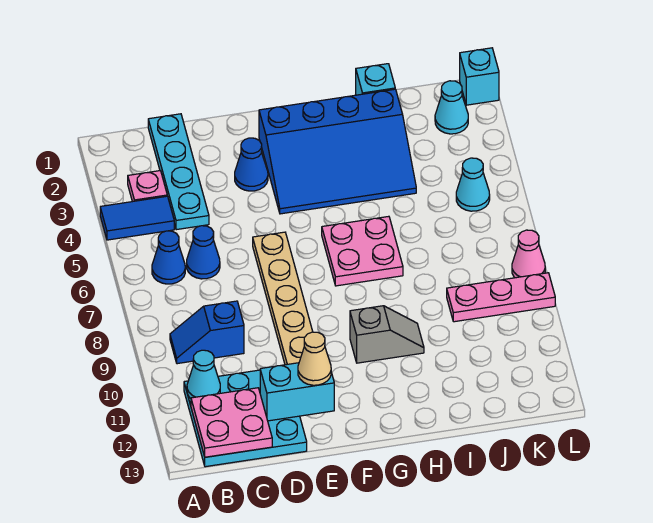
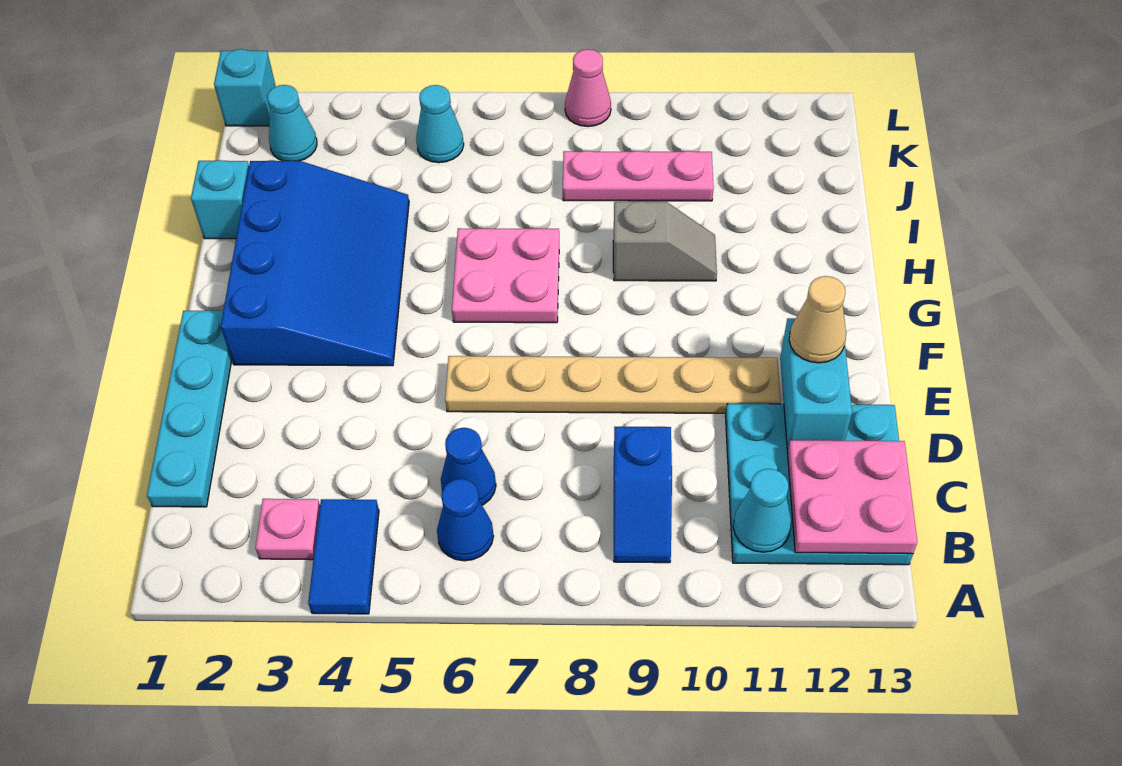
cyan 1x4 plate [148,114,209,230] -> cyan 1x4 plate turned to [147,311,232,507]
blue 1x1 cone [235,138,268,191] -> none
grey 1x2 slope [350,306,424,363] -> grey 1x2 slope turned to [613,201,717,281]
pink 1x3 plate [447,273,555,322] -> pink 1x3 plate turned to [563,151,714,201]

